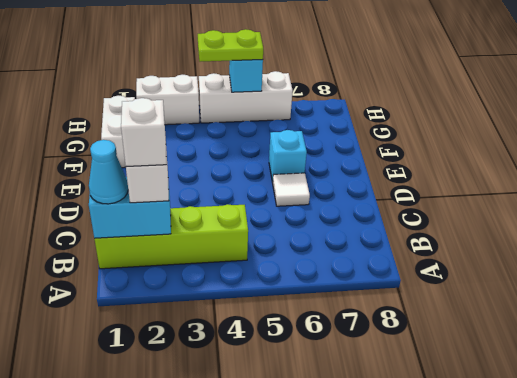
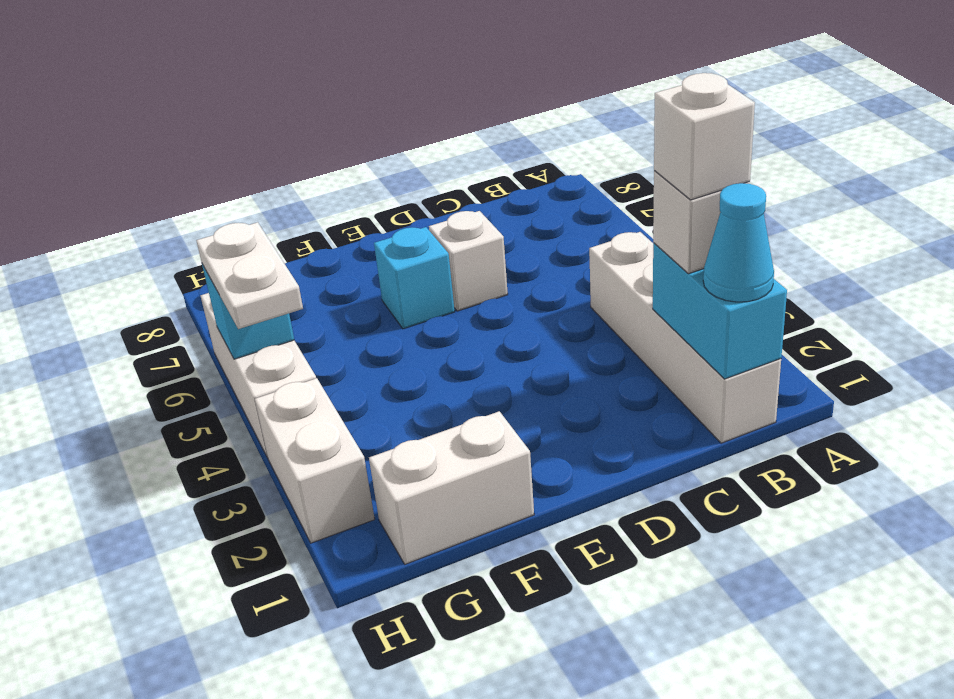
lime 1x4 brick [94,204,248,269] -> white 1x4 brick [589,232,781,443]
white 1x1 tile [272,173,310,206] -> white 1x1 brick [429,211,508,311]
lime 1x2 plate [198,29,263,62] -> white 1x2 plate [196,222,303,329]

